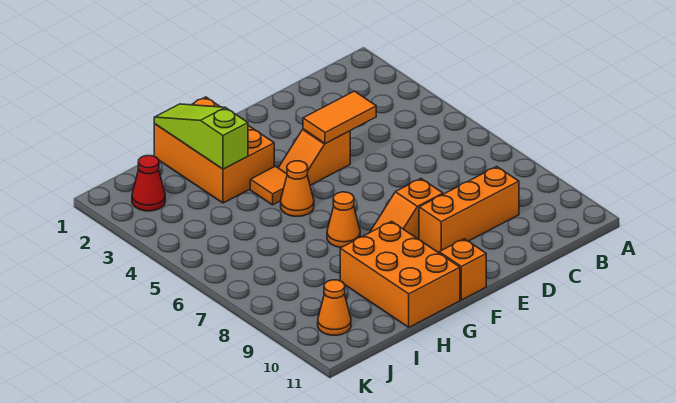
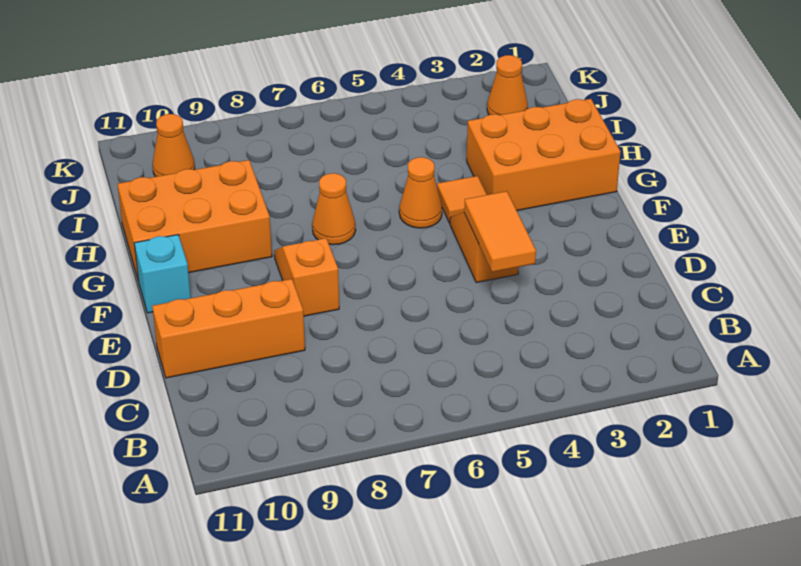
orange 1x3 brick [419,167,519,253] -> orange 1x3 brick turned to [152,279,305,378]
orange 1x1 brick [439,239,486,300] -> cyan 1x1 brick [134,235,191,313]
lime 1x3 slope [154,104,248,169] -> none
red 1x1 cone [132,156,165,211] -> orange 1x1 cone [487,55,528,115]

